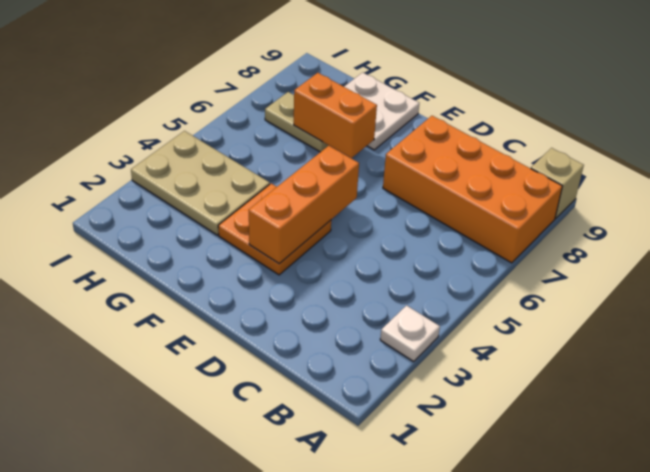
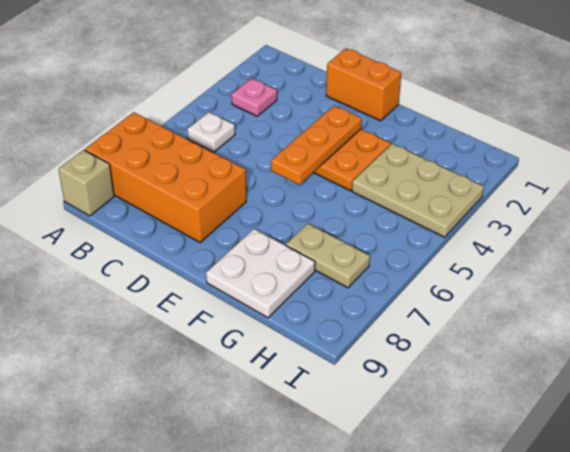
white 1x1 plate [380,305,440,361] -> white 1x1 plate moved to [187,112,235,152]
none -> pink 1x1 plate [231,78,277,116]
orange 1x3 brick [249,146,359,264] -> orange 1x3 plate [271,106,362,185]
orange 1x2 brick [294,73,377,158] -> orange 1x2 brick moved to [326,48,401,121]

